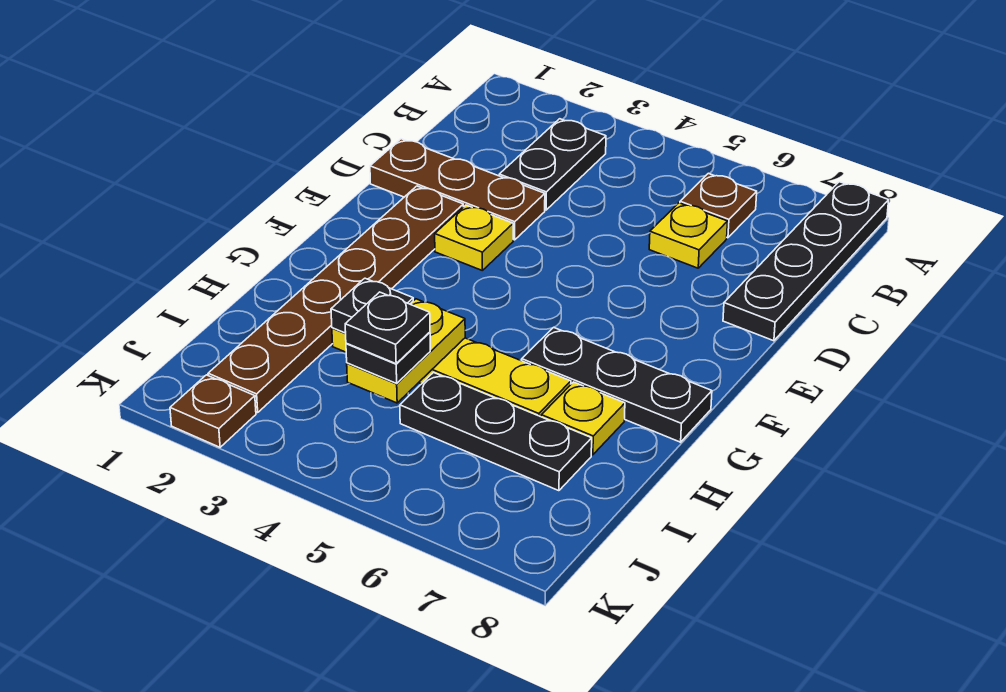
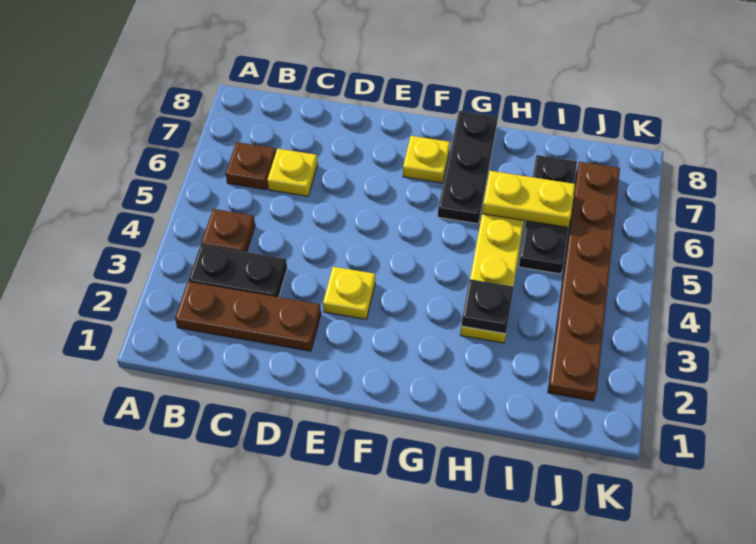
black 1x4 plate [723,182,889,341] -> none
brown 1x3 plate [370,139,545,240] -> brown 1x3 plate turned to [175,282,321,351]
brown 1x6 plate [208,186,463,413] -> brown 1x6 plate turned to [548,162,620,401]
yellow 1x2 plate [347,299,465,403] -> yellow 1x2 plate moved to [482,171,575,227]
yellow 1x1 plate [541,382,625,455] -> yellow 1x1 plate moved to [403,136,450,183]
black 1x1 plate [346,332,430,383] -> none
black 1x1 plate [345,292,430,364] -> none
brown 1x1 plate [170,375,256,447] -> brown 1x1 plate moved to [201,209,255,252]

